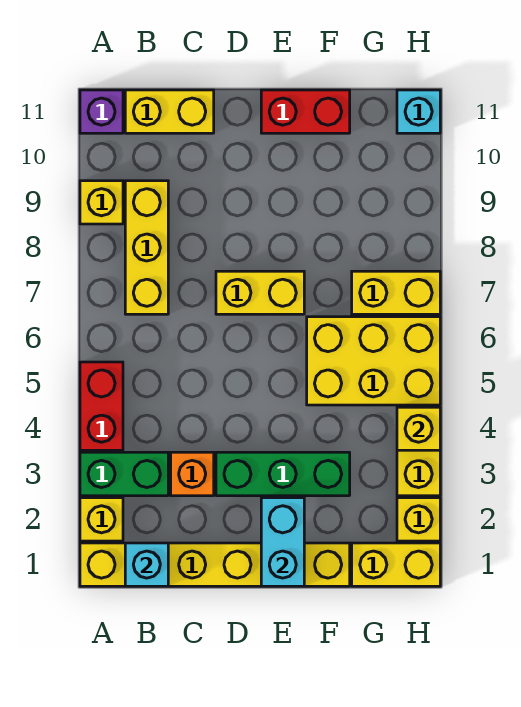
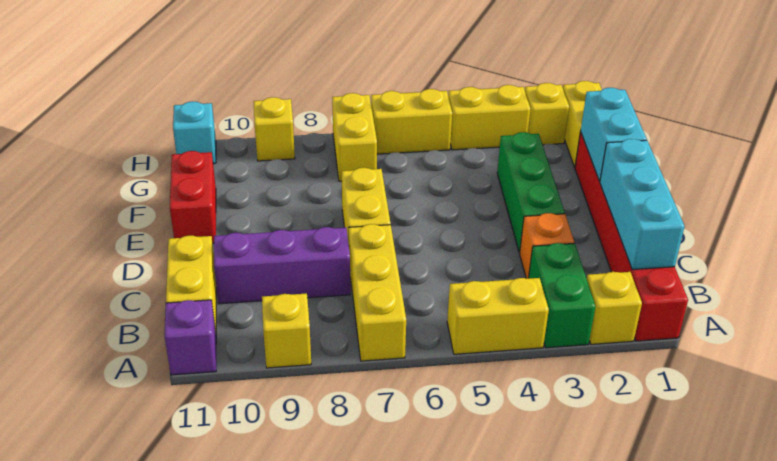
yellow 1x6 brick [80,543,350,586] -> red 1x6 brick [575,132,688,341]
red 1x2 brick [80,362,123,450] -> yellow 1x2 brick [447,278,549,354]
cyan 1x1 brick [125,543,168,586] -> cyan 1x3 brick [600,139,685,270]
yellow 1x3 brick [125,181,168,314] -> yellow 1x3 brick turned to [349,224,406,361]
none -> purple 1x3 brick [214,227,350,304]
cyan 1x2 brick [261,498,304,586] -> cyan 1x2 brick turned to [581,88,647,181]
yellow 2x3 brick [307,317,440,405] -> yellow 1x2 brick [371,89,452,154]
yellow 1x1 brick [397,407,440,450] -> yellow 1x1 brick moved to [254,97,295,161]

